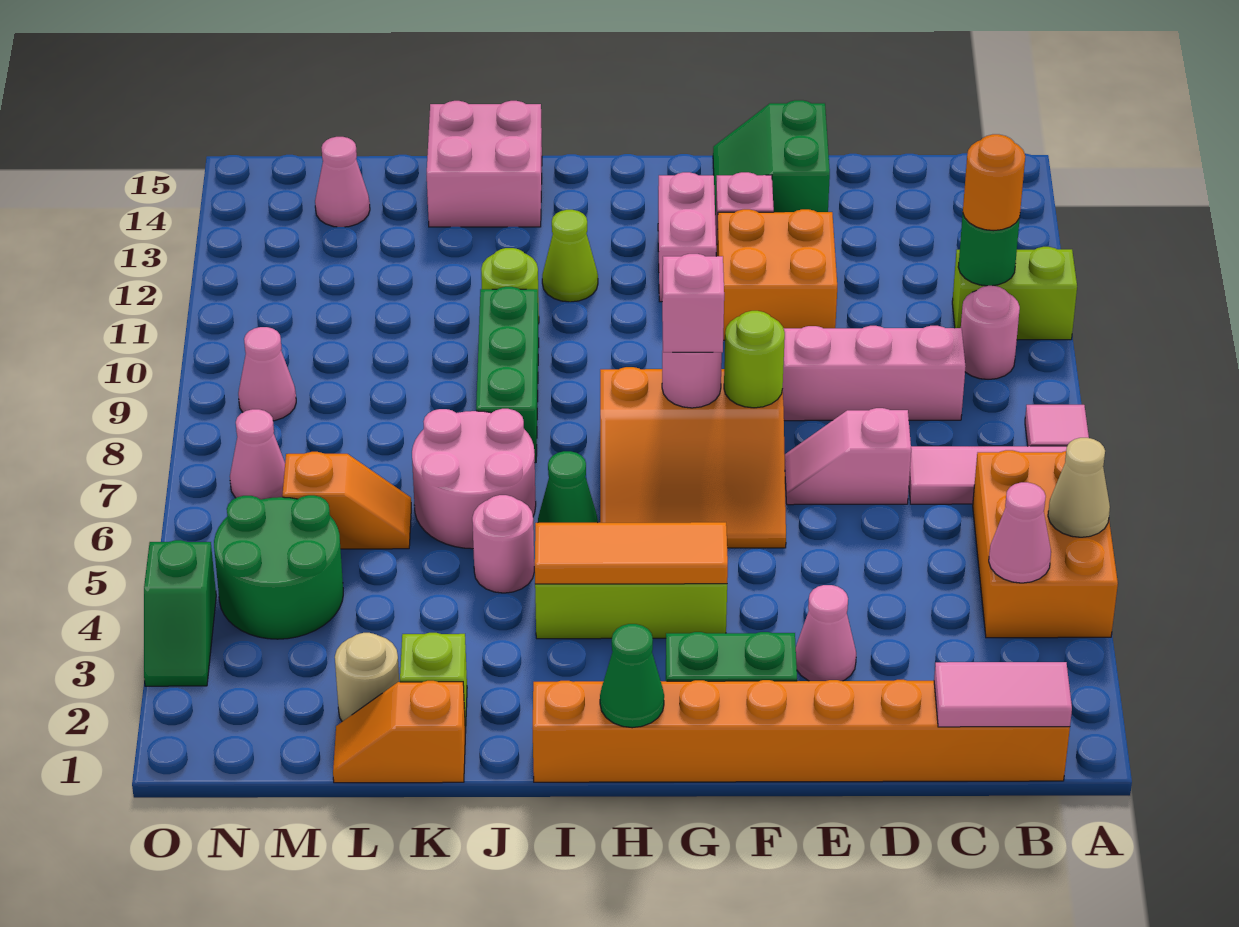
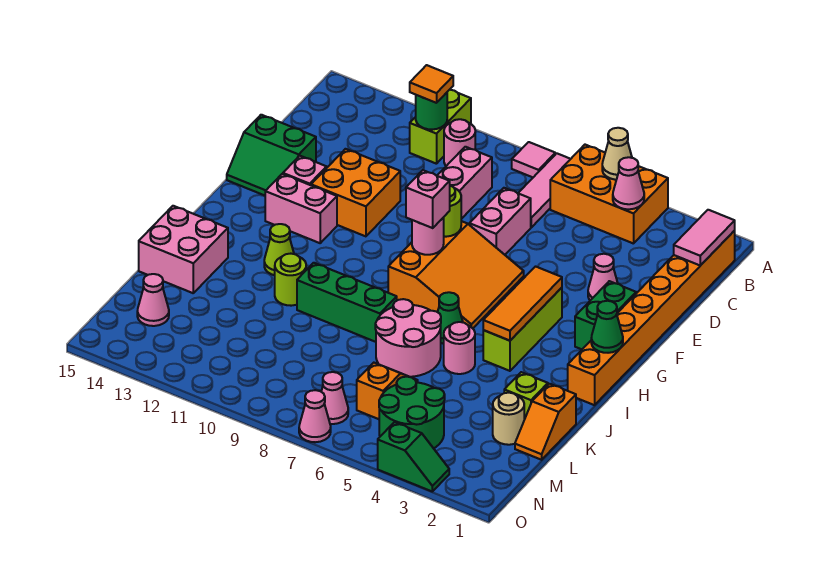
orange 1x1 round brick [963,134,1025,231] -> orange 1x1 tile [410,65,453,103]
pink 1x2 slope [785,408,911,505] -> pink 1x2 brick [469,188,531,255]
pink 1x1 cone [238,327,296,421] -> pink 1x1 cone moved to [299,390,331,442]

